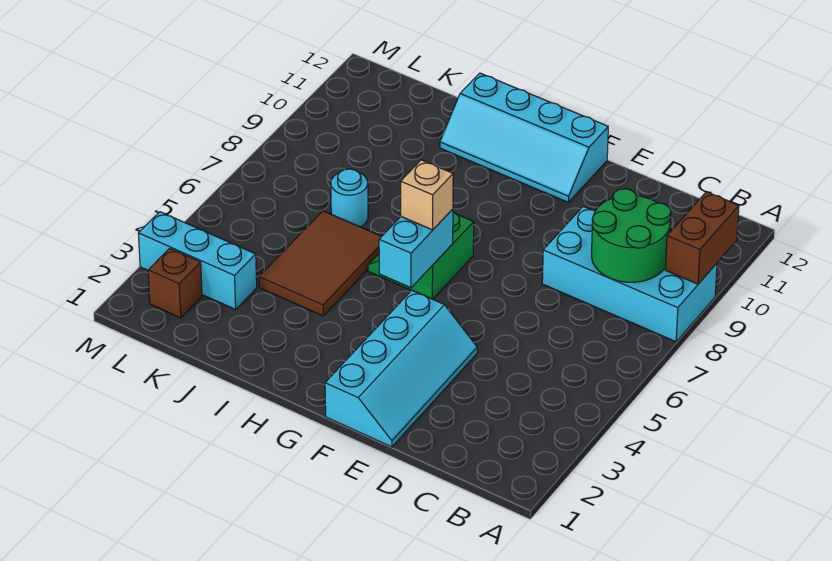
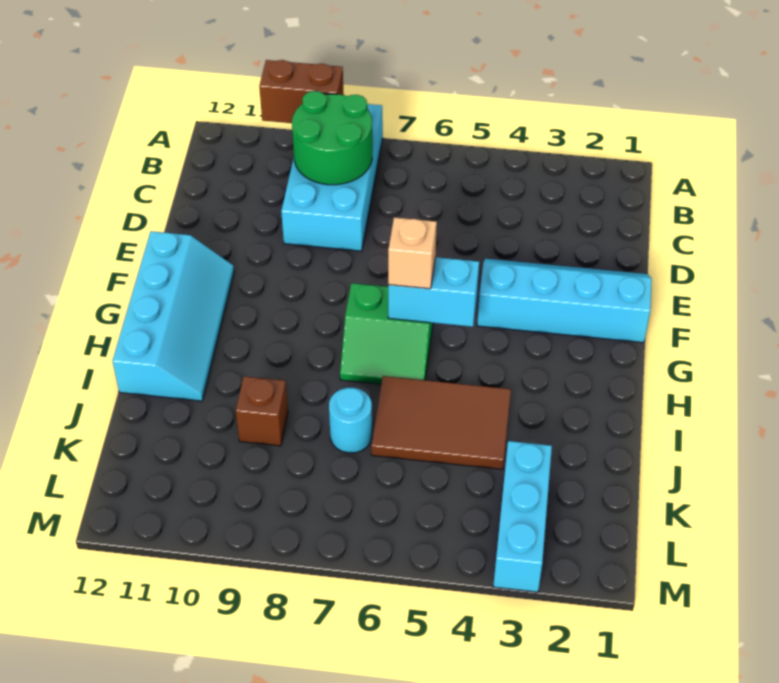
brown 1x1 brick [148,248,202,318] -> brown 1x1 brick moved to [236,376,288,446]

